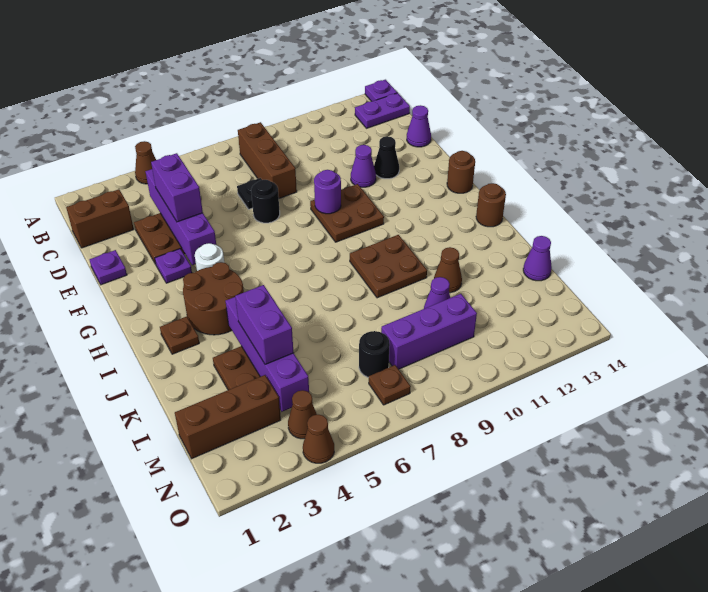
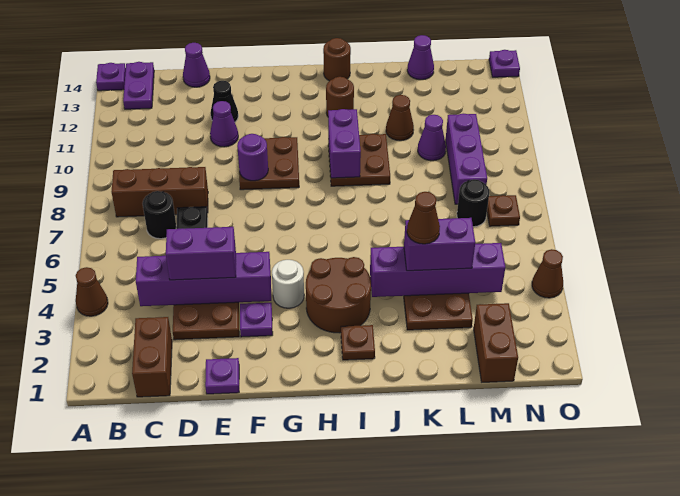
black 1x1 round brick [251,180,280,223] -> black 1x1 round brick moved to [143,191,176,239]
brown 1x1 round brick [447,151,475,193] -> brown 1x1 round brick moved to [326,77,354,116]
none -> purple 1x2 brick [328,109,361,178]
brown 1x3 brick [175,375,281,459] -> brown 1x2 brick [474,303,518,382]
brown 1x1 cone [288,390,317,439] -> brown 1x1 cone moved to [407,192,440,244]
none -> purple 1x1 plate [489,50,520,77]

